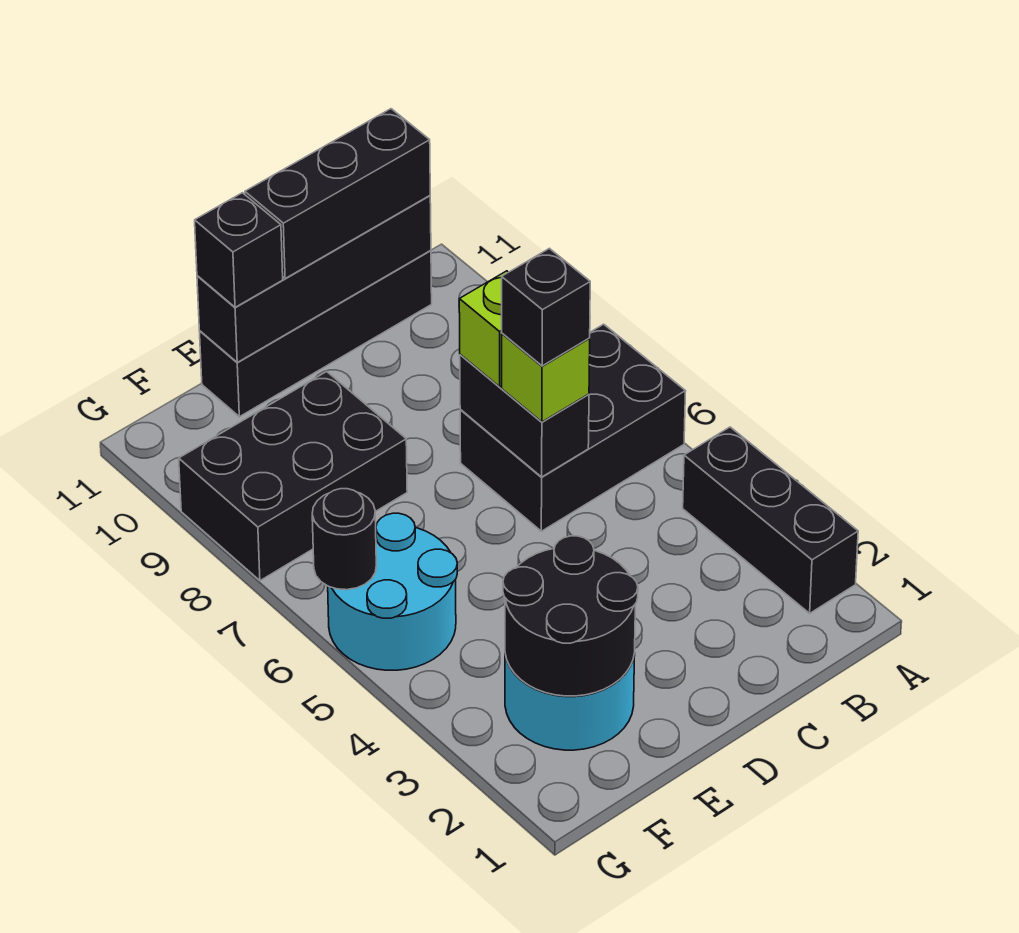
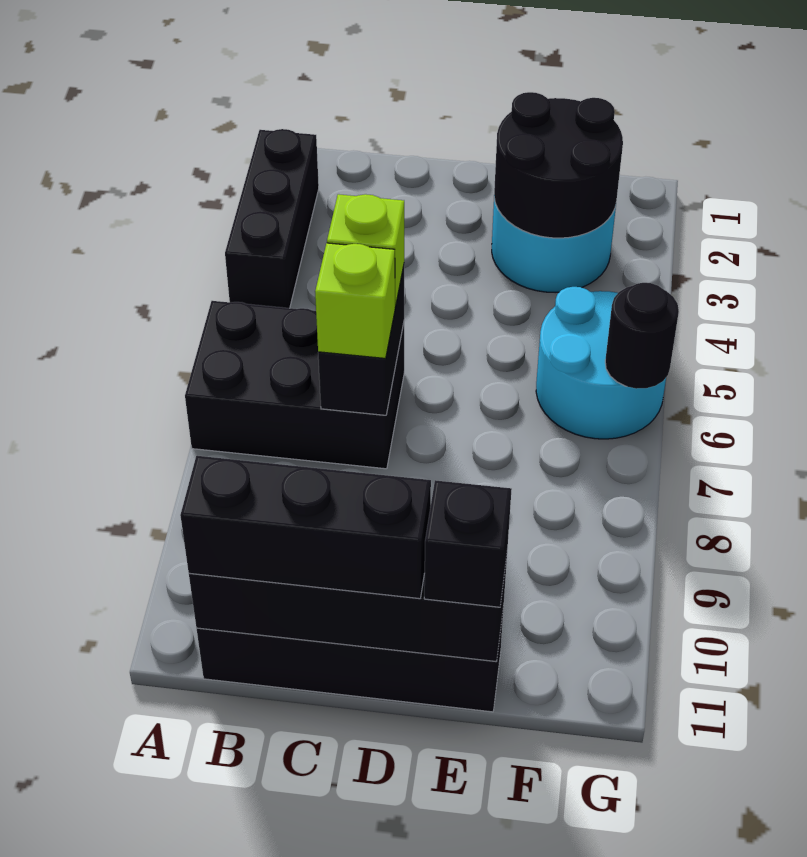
black 1x1 brick [502,248,590,366] -> none
black 2x3 brick [179,372,407,581] -> none

